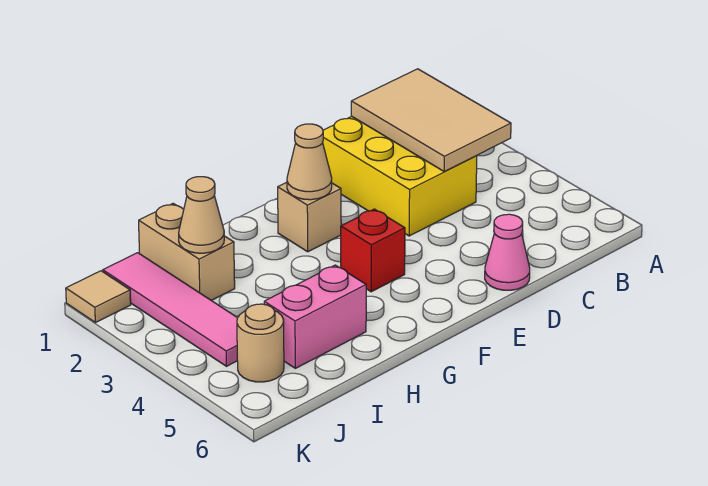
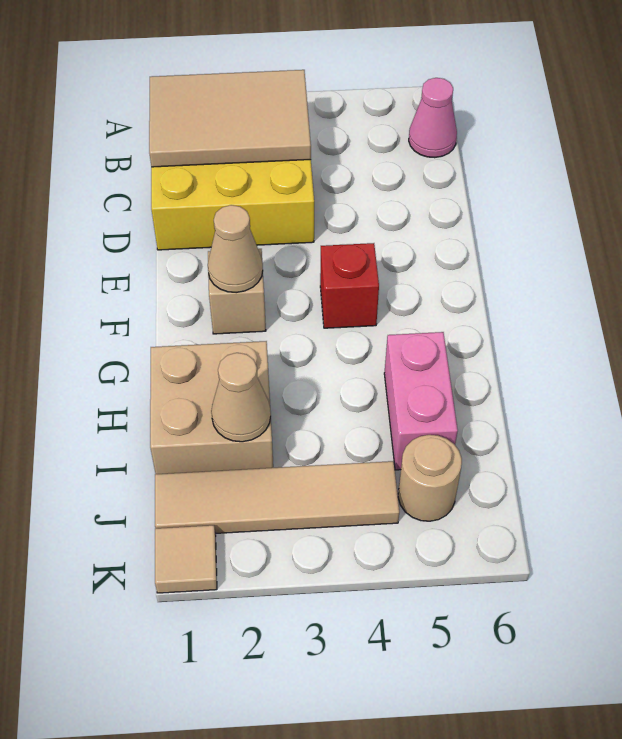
pink 1x1 cone [485,214,530,290] -> pink 1x1 cone moved to [409,78,457,158]
tan 1x2 brick [139,203,235,301] -> tan 2x2 brick [150,341,273,474]
pink 1x4 tile [103,253,237,366] -> tan 1x4 tile [155,461,399,533]

